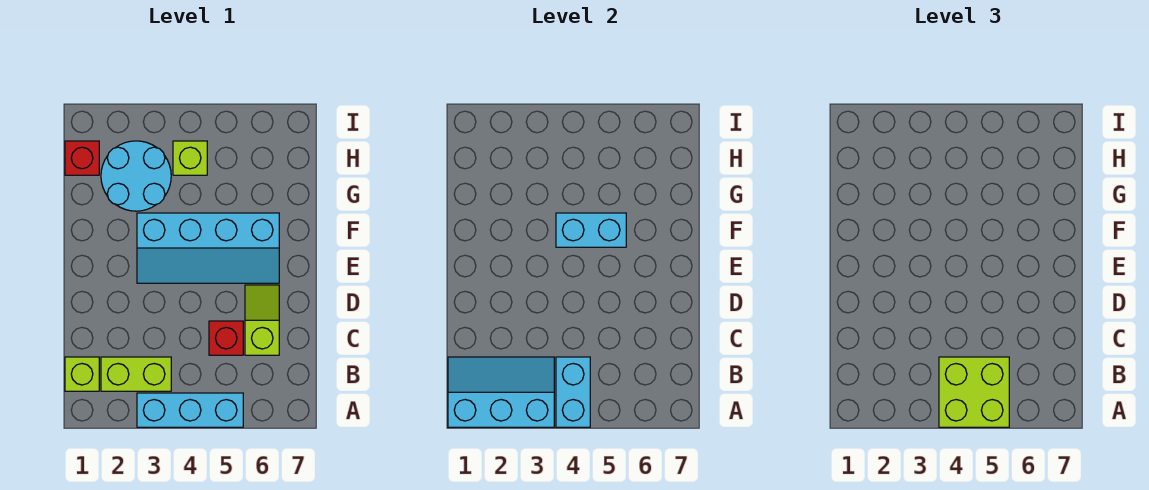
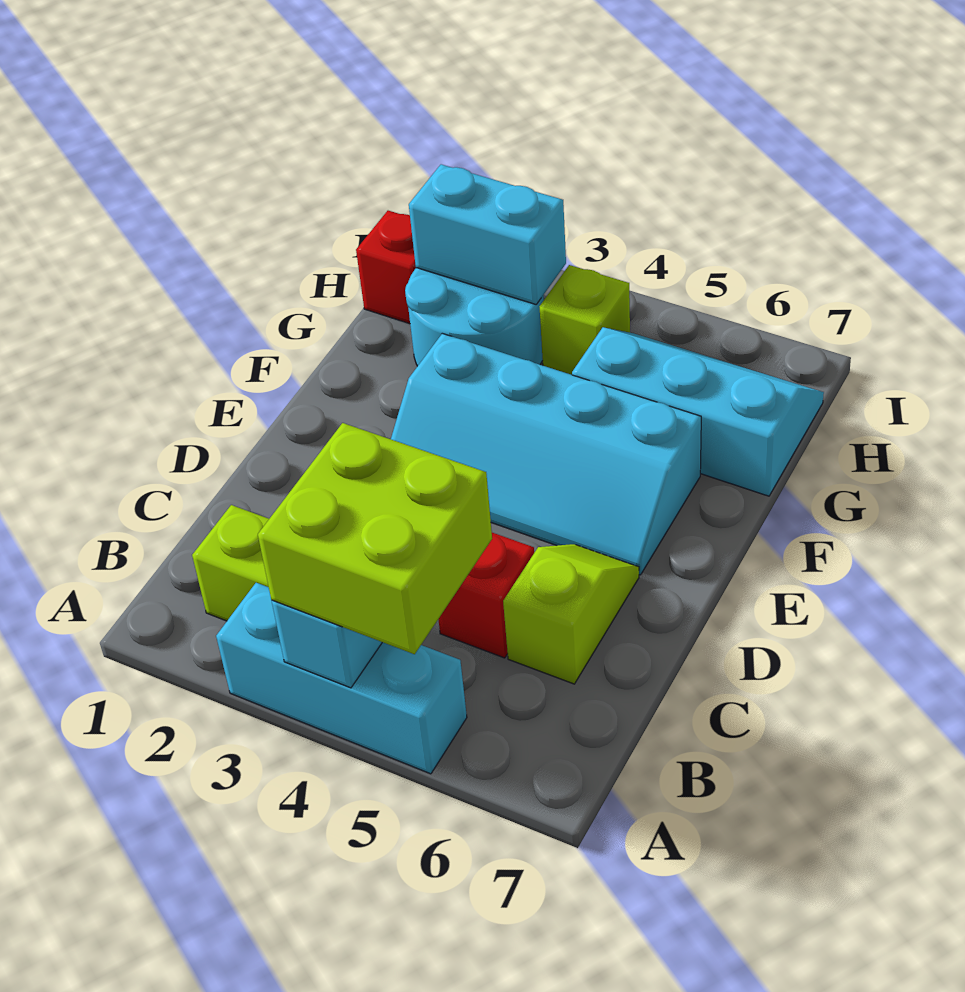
cyan 2x3 slope [448,357,554,427] -> cyan 2x3 slope moved to [572,327,824,496]
lime 1x1 brick [65,357,99,391] -> none
cyan 1x2 brick [556,213,626,247] -> cyan 1x2 brick moved to [409,164,566,304]

